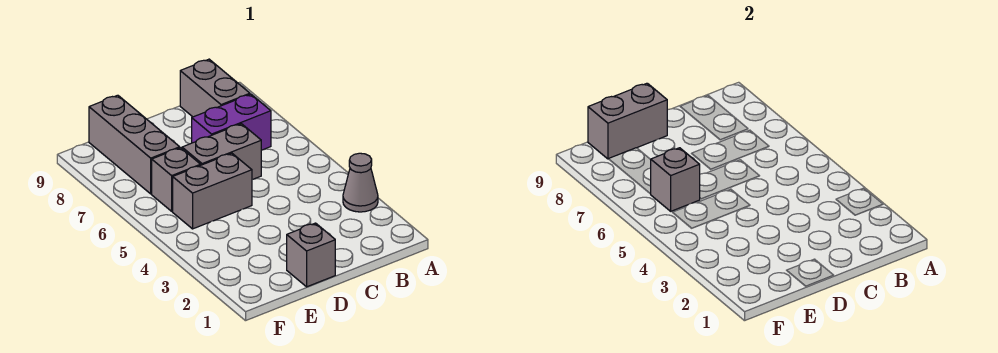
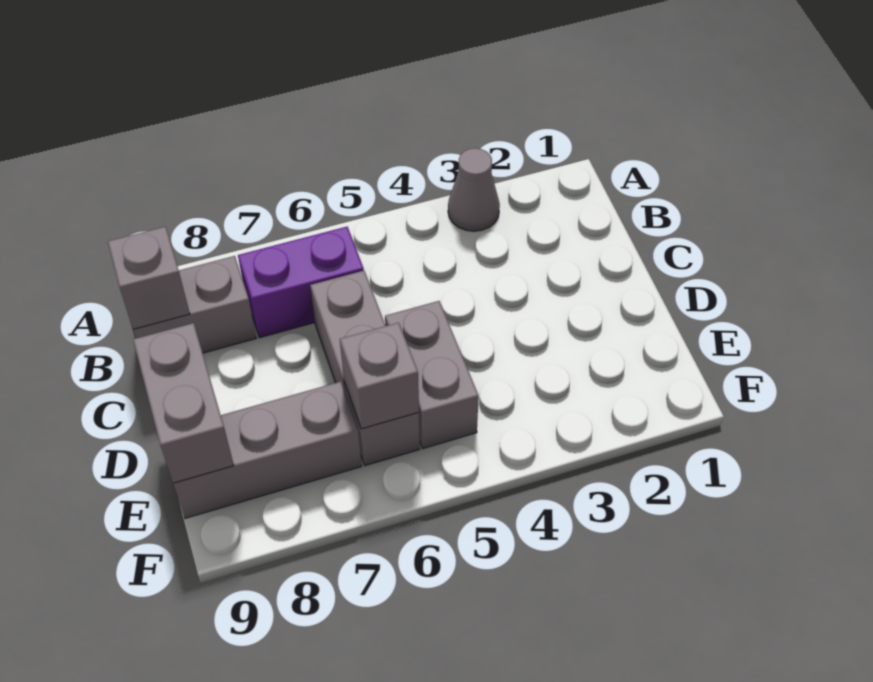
purple 1x2 brick [192,94,271,150] -> purple 1x2 brick turned to [238,227,364,338]
grey 1x1 brick [287,223,335,287] -> grey 1x1 brick moved to [108,227,190,330]

